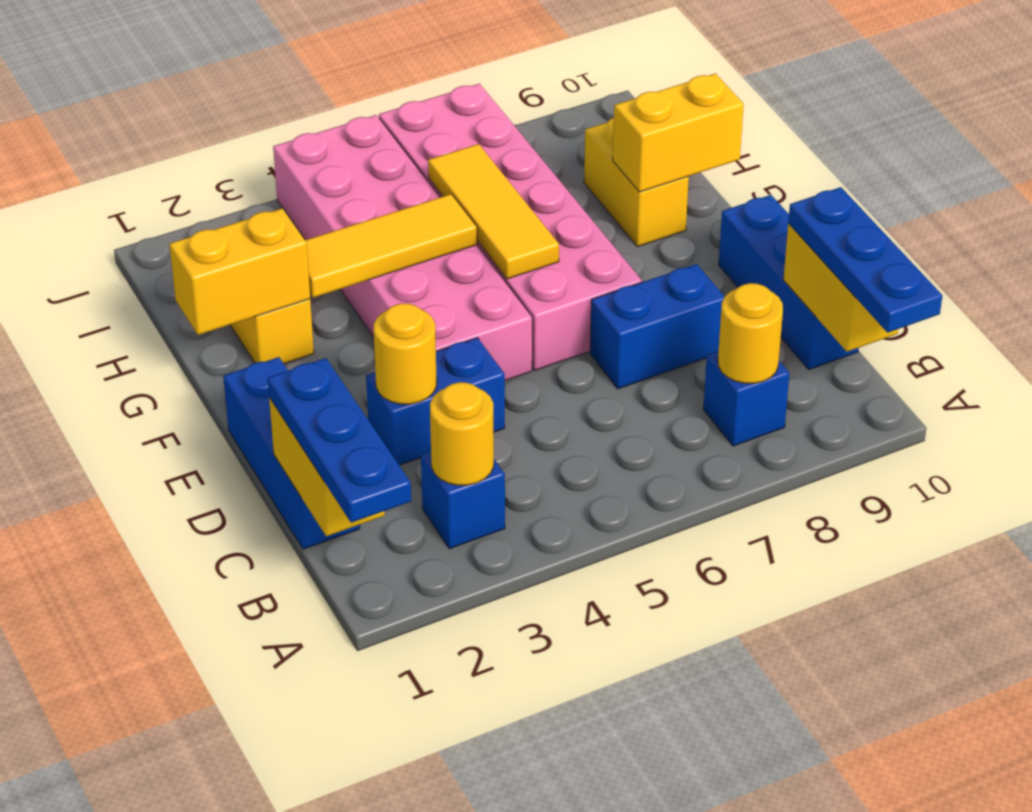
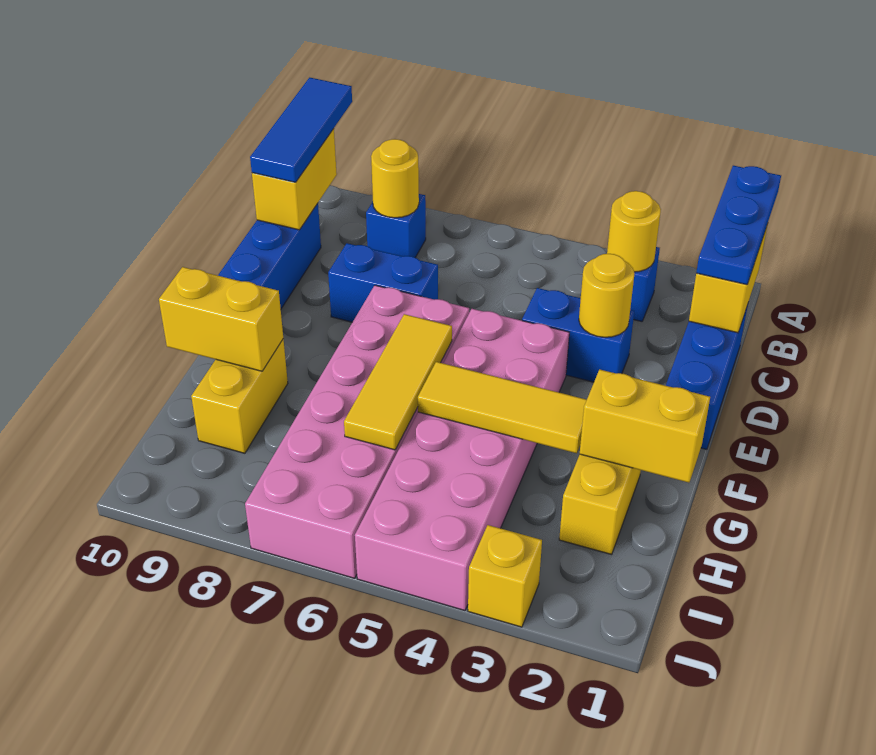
blue 1x3 plate [788,187,942,333] -> blue 1x3 tile [250,78,352,182]
none -> yellow 1x1 brick [468,525,542,627]

